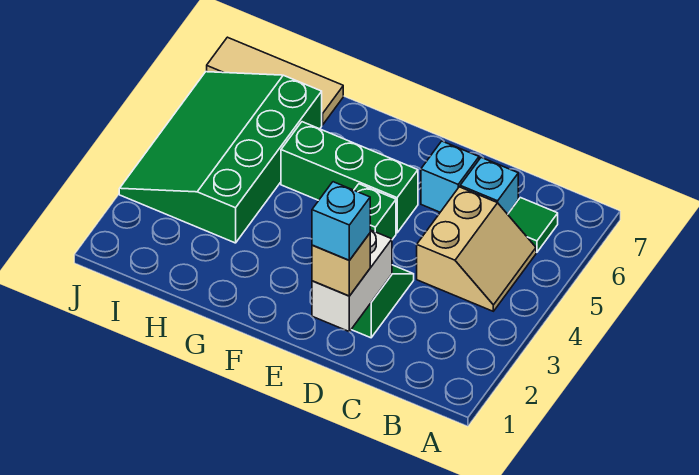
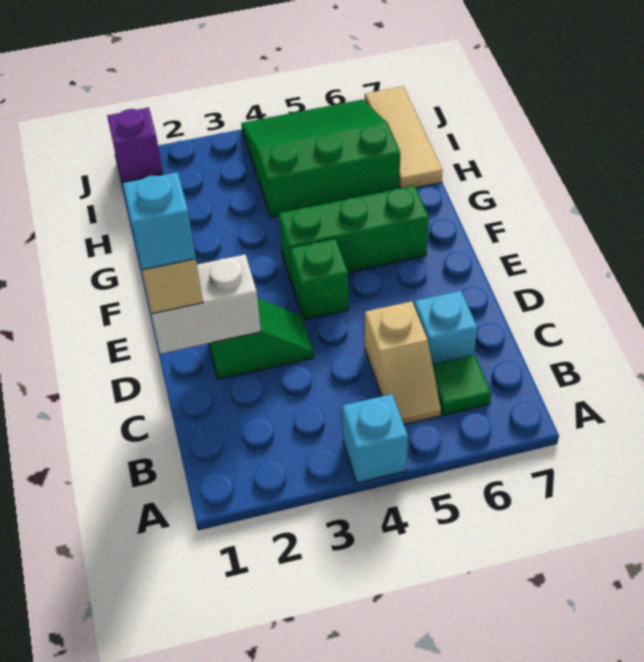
tan 2x2 slope [417,187,536,311] -> tan 1x2 slope [365,301,441,424]
cyan 1x1 brick [421,141,479,212] -> cyan 1x1 brick moved to [342,394,408,483]
green 1x3 brick [281,122,418,233] -> green 1x3 brick turned to [279,186,429,283]
green 3x4 slope [119,72,322,243] -> green 3x3 slope [241,99,400,217]
none -> purple 1x1 brick [107,108,163,182]

